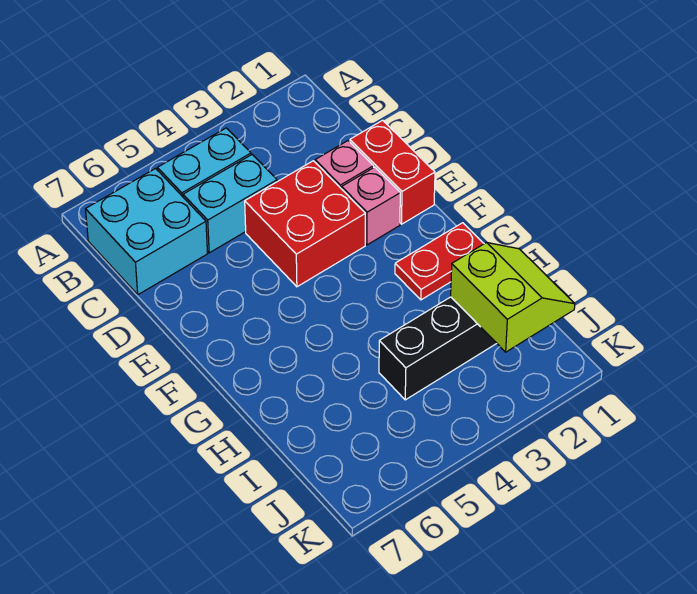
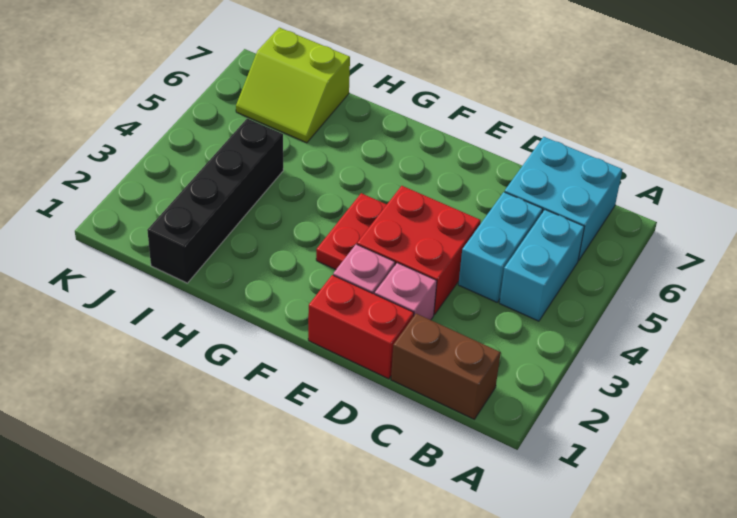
none -> brown 1x2 brick [391,314,501,419]
red 1x2 plate [395,223,484,300] -> red 1x2 plate moved to [316,193,387,270]
lime 2x2 slope [451,243,575,352] -> lime 2x2 slope moved to [236,28,350,143]

